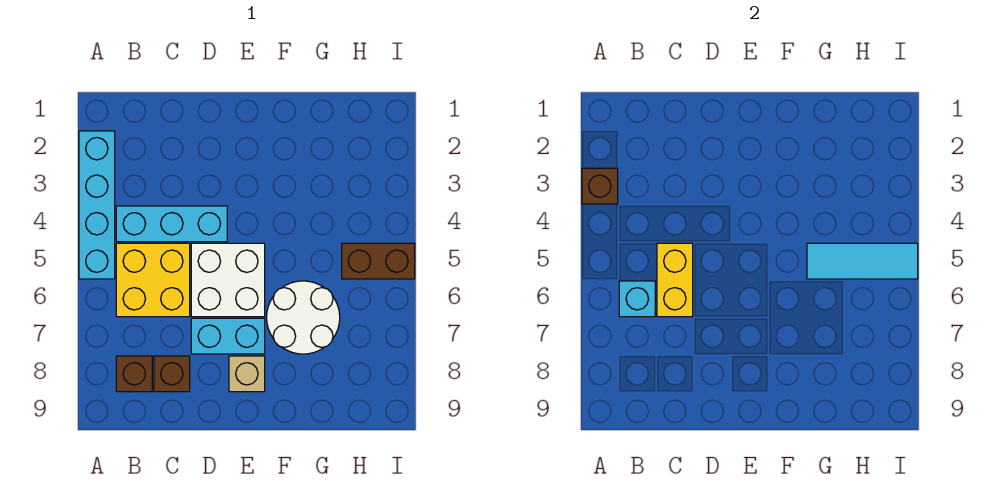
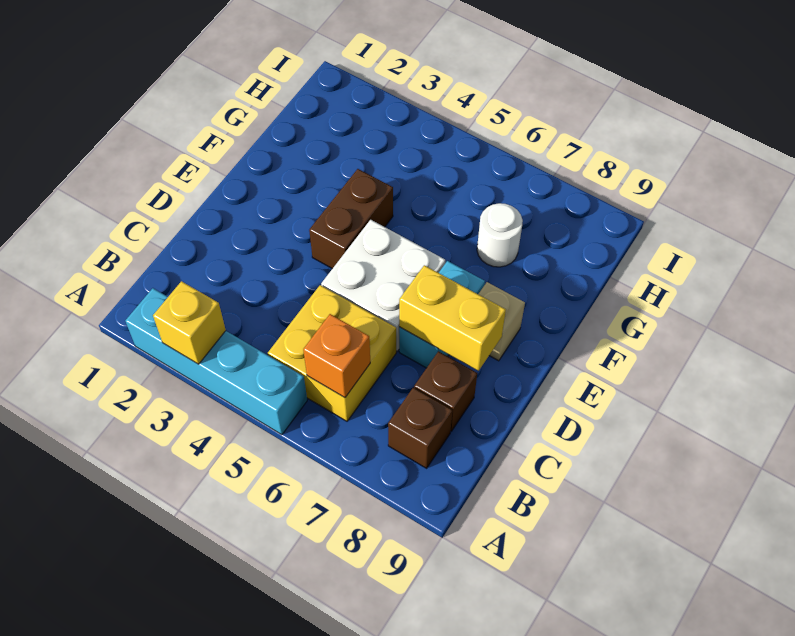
brown 1x1 brick [582,168,618,204] -> yellow 1x1 brick [153,281,226,364]
cyan 1x3 brick [116,206,227,242] -> none
cyan 1x1 brick [619,281,655,317] -> orange 1x1 brick [303,314,370,398]
yellow 1x2 brick [657,243,693,317] -> yellow 1x2 brick moved to [399,265,506,371]
white 2x2 round brick [267,281,340,354] -> white 1x1 round brick [477,203,523,267]
cyan 1x3 tile [807,243,918,279] -> none
brown 1x2 brick [342,243,415,279] -> brown 1x2 brick moved to [309,169,393,269]

